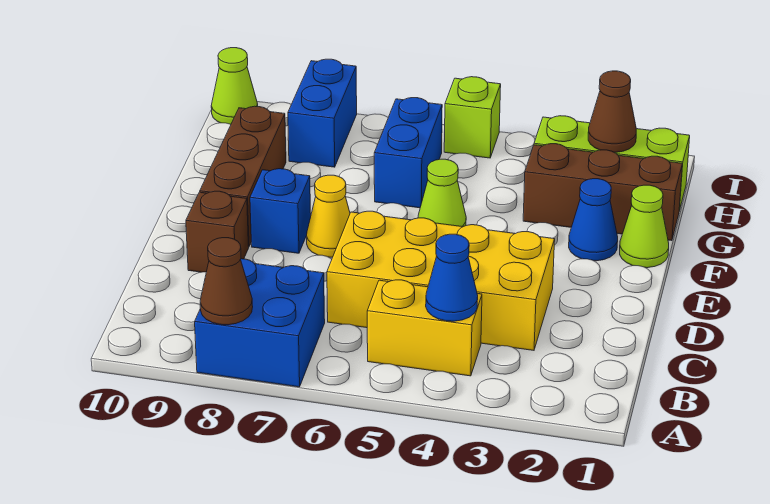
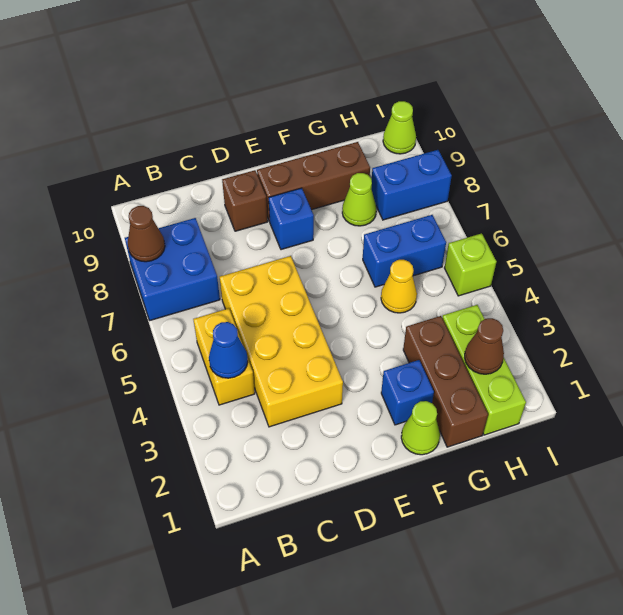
yellow 1x1 cone [307,175,350,257] -> yellow 1x1 cone moved to [381,260,417,313]
blue 1x1 cone [569,179,618,261] -> blue 1x1 brick [381,360,434,425]
lime 1x1 cone [418,159,466,227] -> lime 1x1 cone moved to [342,173,376,226]

